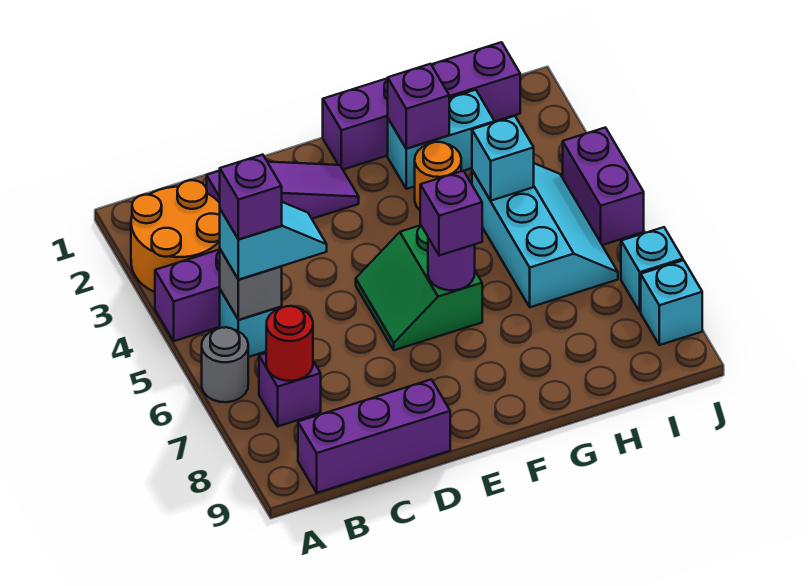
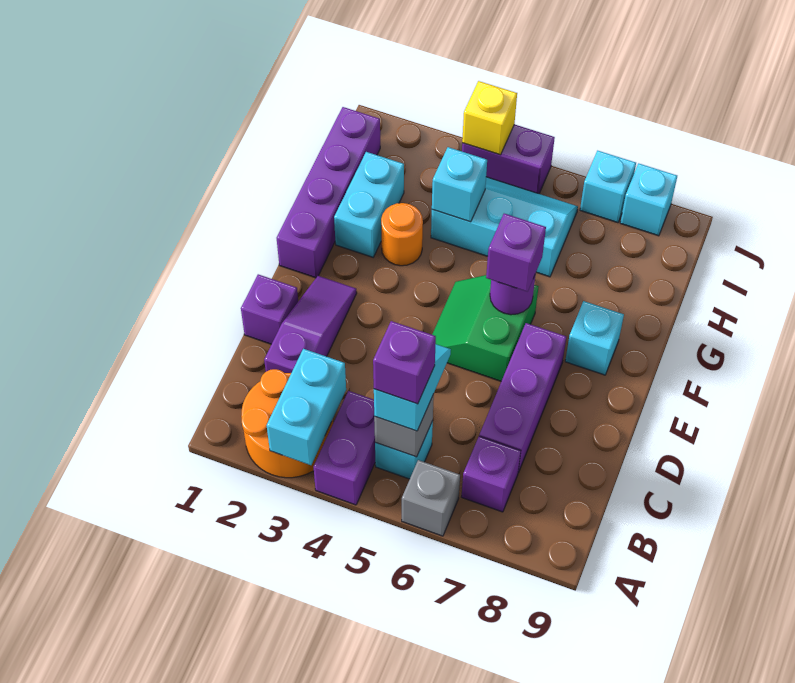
none -> cyan 1x2 brick [267,349,346,465]
grey 1x1 round brick [202,327,248,402] -> grey 1x1 brick [402,460,460,536]
red 1x1 round brick [266,306,313,381] -> none
purple 1x3 brick [298,379,450,493] -> purple 1x3 brick moved to [479,323,566,473]
green 2x2 slope [356,225,482,350] -> green 2x2 slope turned to [432,275,539,381]
none -> cyan 1x1 brick [565,301,624,375]
purple 1x1 brick [388,64,449,149] -> purple 1x1 brick moved to [241,274,298,344]
none -> yellow 1x1 brick [462,81,517,155]

